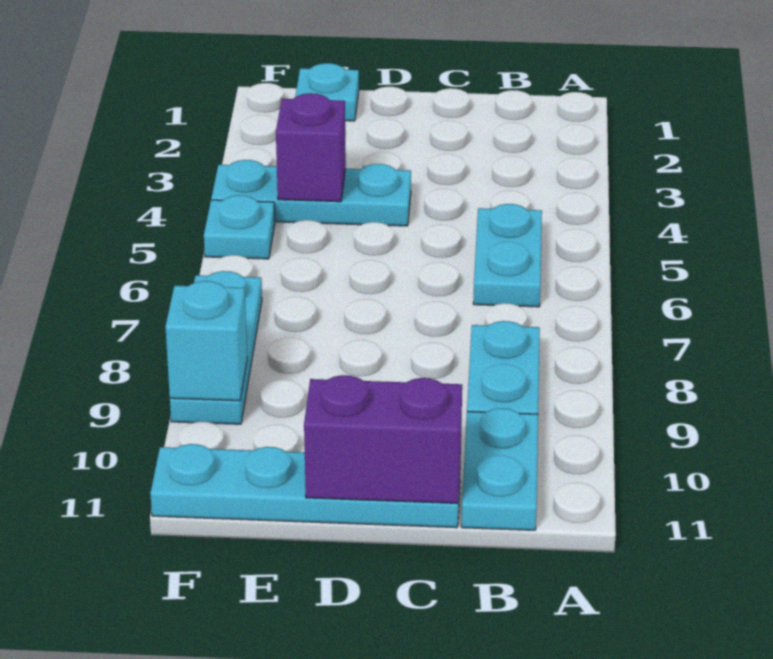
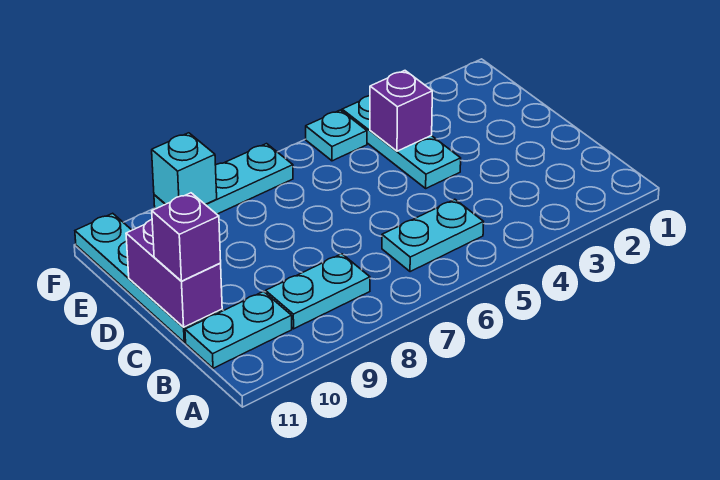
none -> purple 1x1 brick [152,193,221,281]
cyan 1x1 plate [295,63,359,121] -> none

